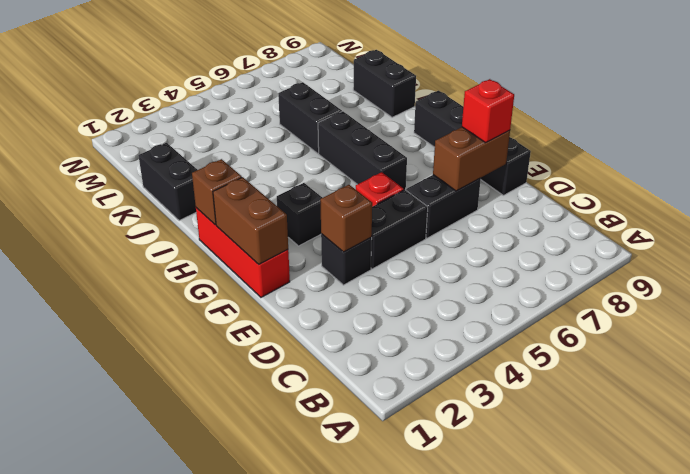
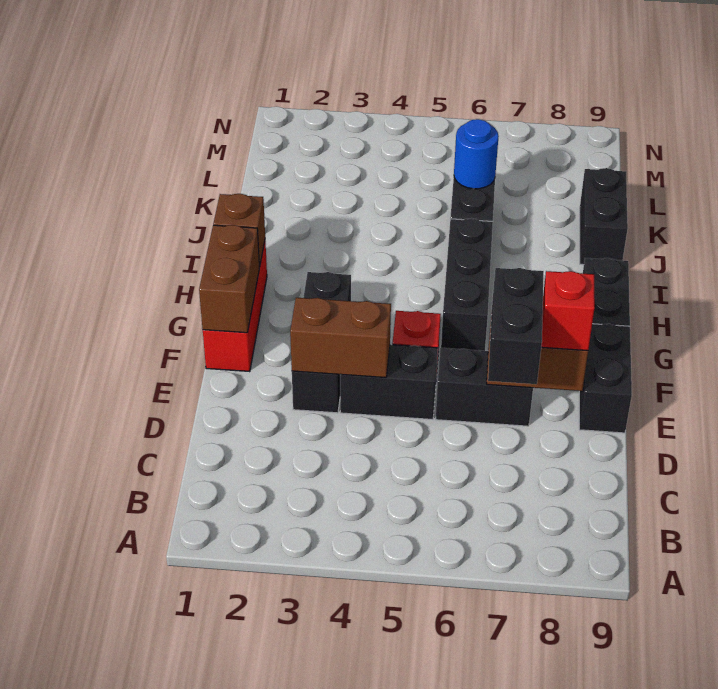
brown 1x1 brick [320,185,372,252] -> brown 1x2 brick [290,298,391,378]
black 1x2 brick [138,143,197,221] -> black 1x2 brick moved to [488,268,544,384]
none -> blue 1x1 round brick [454,119,499,189]

